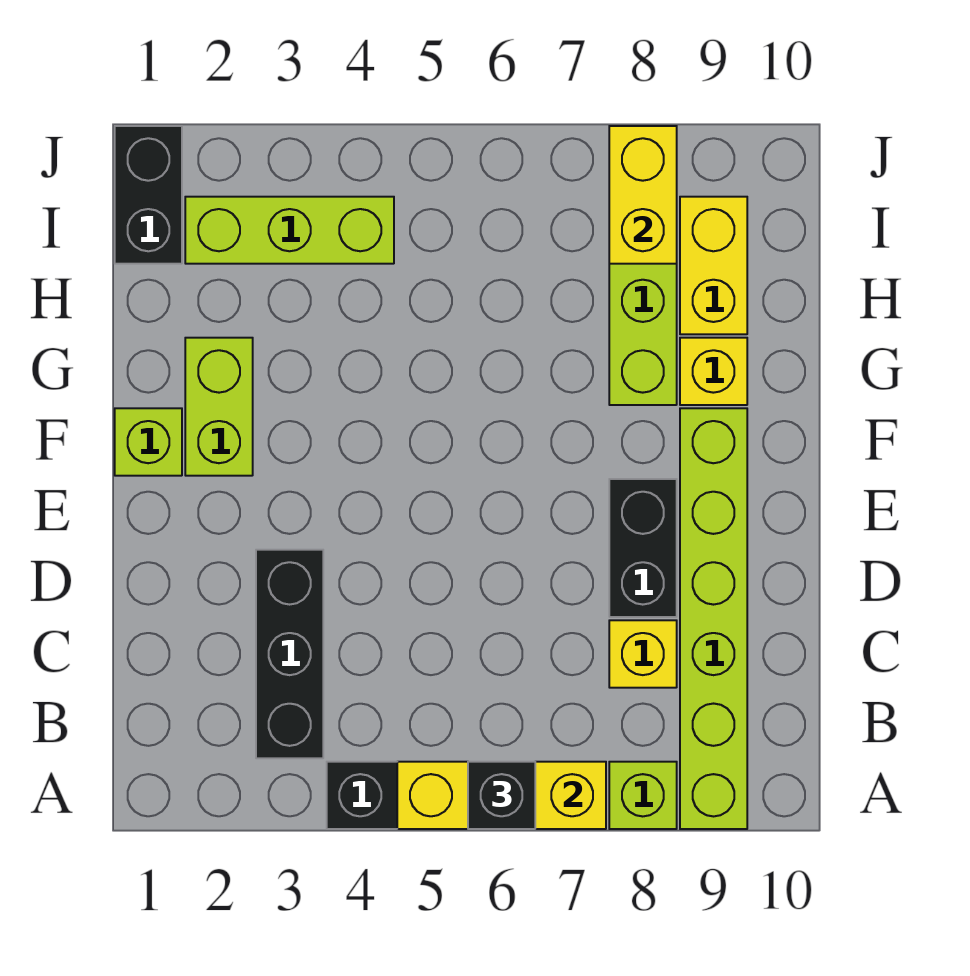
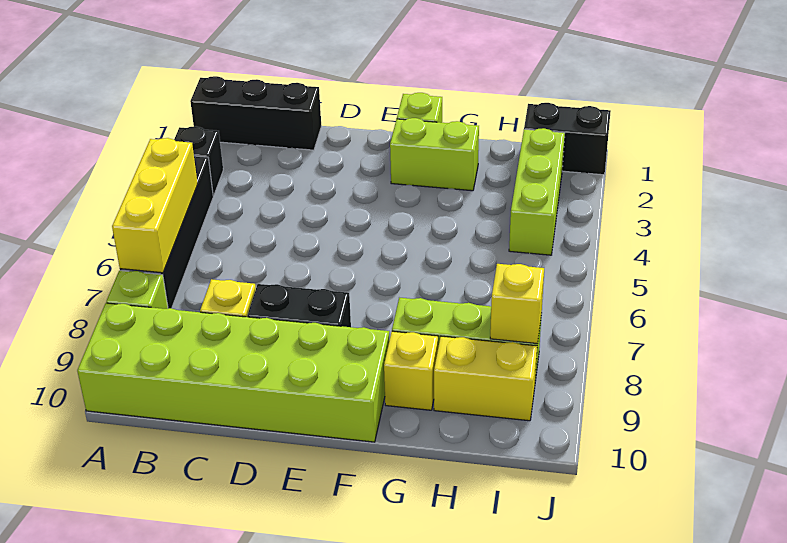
black 1x1 brick [468,762,535,829] -> black 1x1 brick moved to [174,126,223,196]
lime 1x6 brick [680,408,747,829] -> lime 2x6 brick [77,303,389,442]
black 1x3 brick [256,550,323,758] -> black 1x3 brick moved to [190,76,321,150]
yellow 1x2 brick [609,126,677,264] -> yellow 1x1 brick [490,264,544,344]

